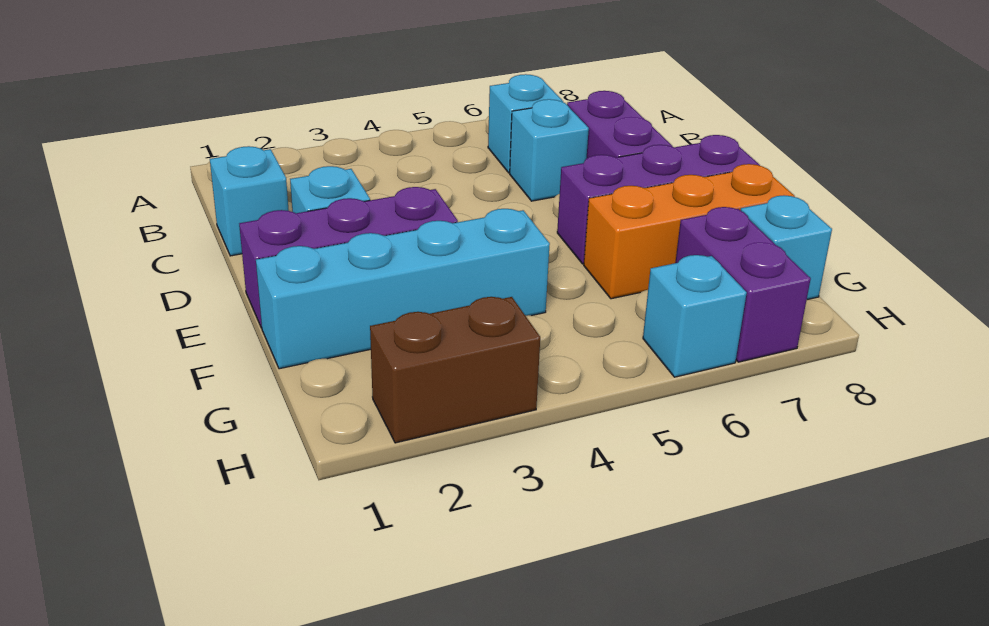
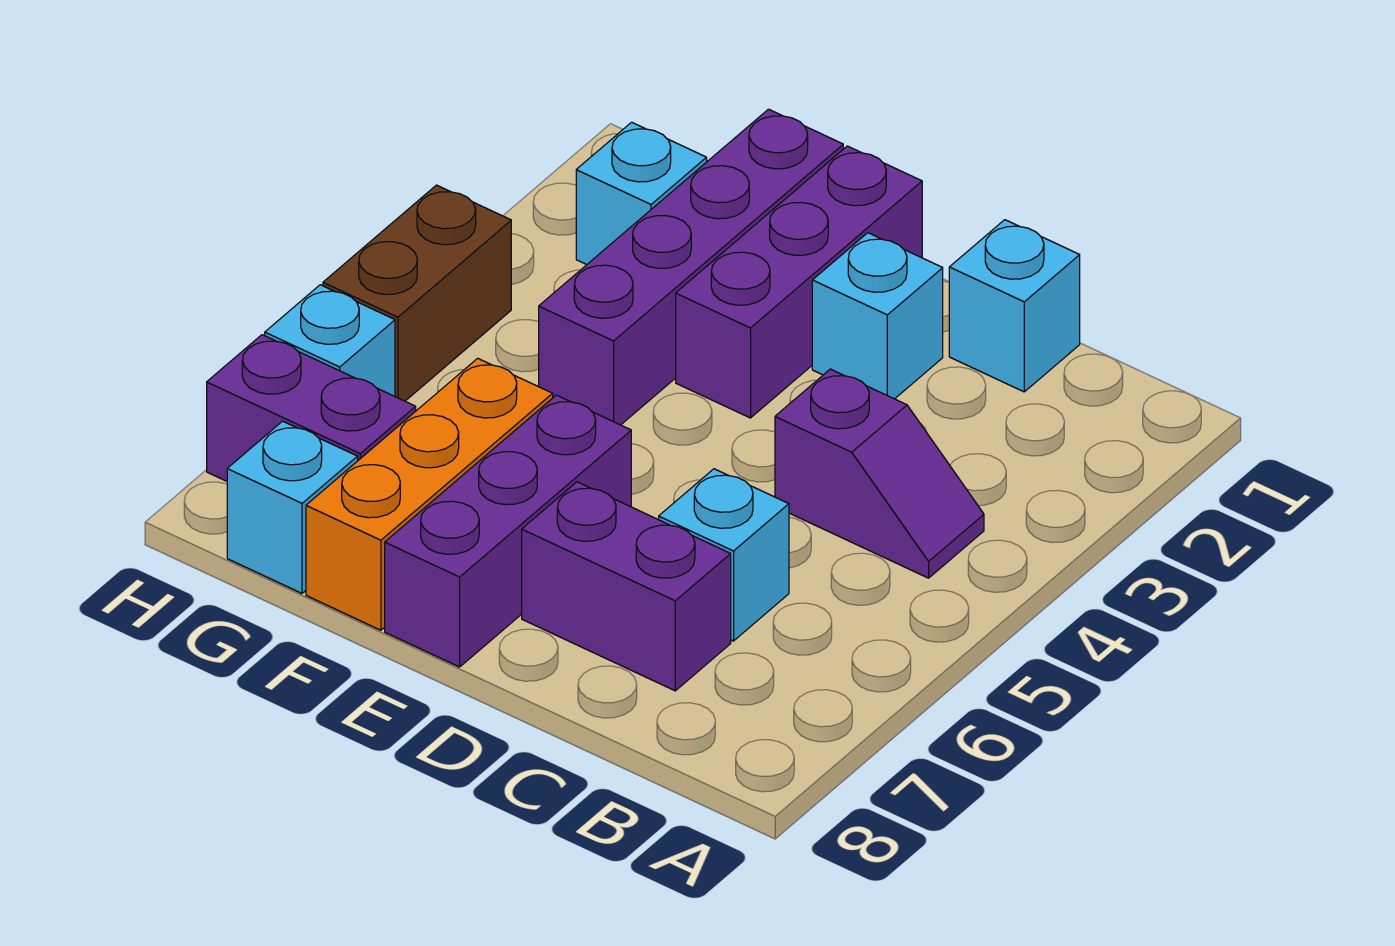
none -> purple 1x2 slope [775,369,984,578]
cyan 1x1 brick [488,74,563,173] -> cyan 1x1 brick moved to [576,122,707,265]
cyan 1x4 brick [256,209,550,369] -> purple 1x4 brick [539,109,843,425]
brown 1x2 brick [370,297,540,443] -> brown 1x2 brick moved to [323,185,511,401]

